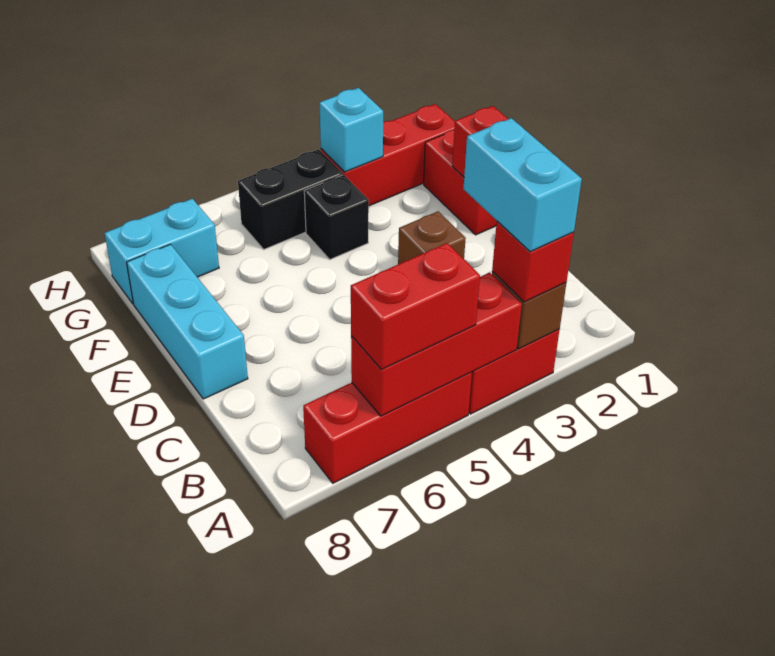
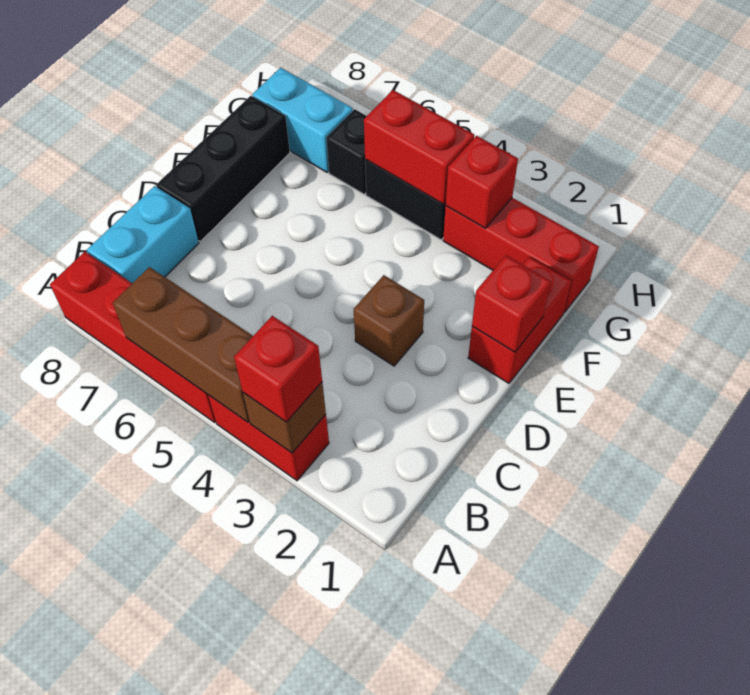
cyan 1x2 brick [463,118,582,252] -> cyan 1x2 brick moved to [87,186,199,283]
red 1x3 brick [351,273,522,416] -> brown 1x3 brick [113,267,253,422]
red 1x3 brick [303,372,472,483] -> red 1x4 brick [50,252,216,422]
red 1x2 brick [351,243,480,369] -> red 1x2 brick moved to [364,90,474,204]
cyan 1x3 brick [127,244,248,399] -> black 1x3 brick [156,96,290,241]
black 1x1 brick [304,175,369,259] -> black 1x1 brick moved to [326,109,366,194]
cyan 1x1 brick [319,88,383,172] -> red 1x1 brick [445,136,518,228]

